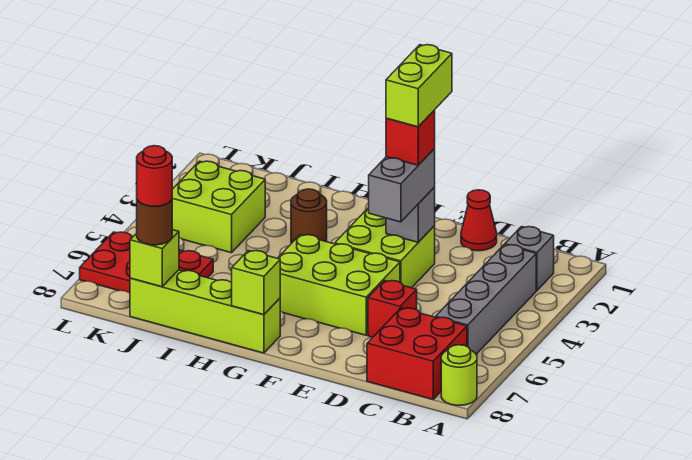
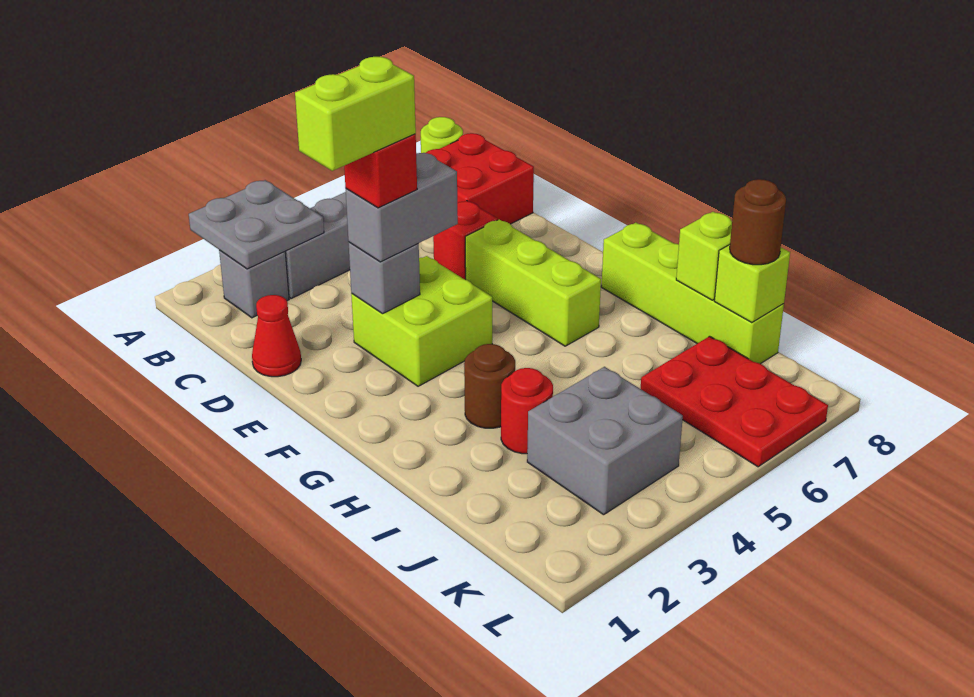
none -> grey 2x2 plate [189,180,324,269]
lime 2x3 brick [278,235,400,335] -> lime 1x3 brick [465,220,601,346]
lime 1x1 brick [232,251,280,315] -> lime 1x1 brick moved to [676,212,732,300]
lime 2x2 brick [172,161,265,253] -> grey 2x2 brick [527,367,683,515]
red 1x1 round brick [137,146,172,206] -> red 1x1 round brick moved to [501,368,553,454]

